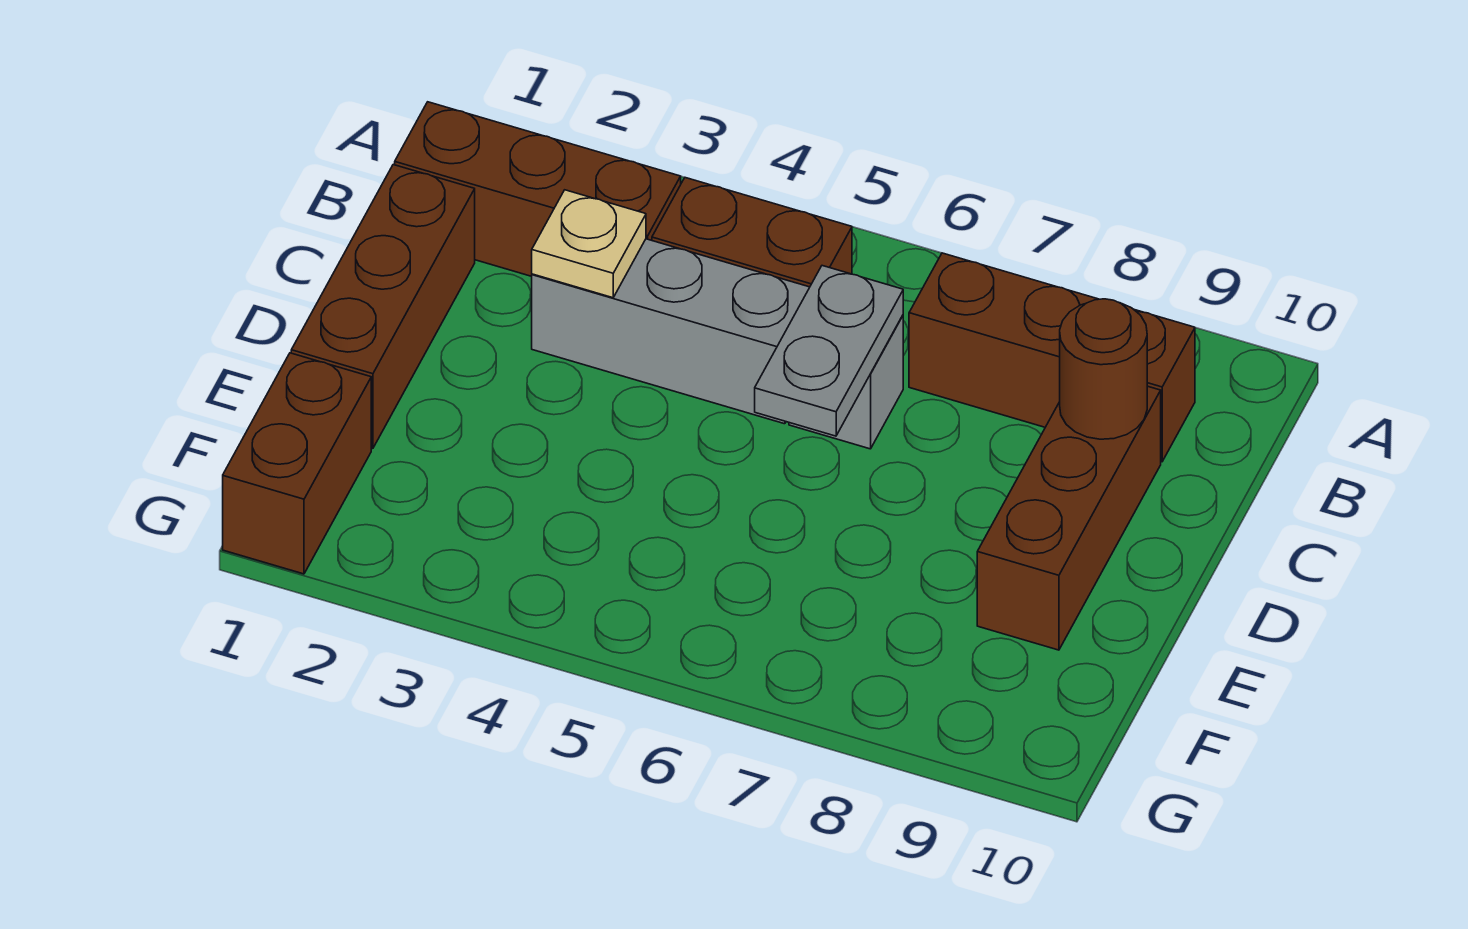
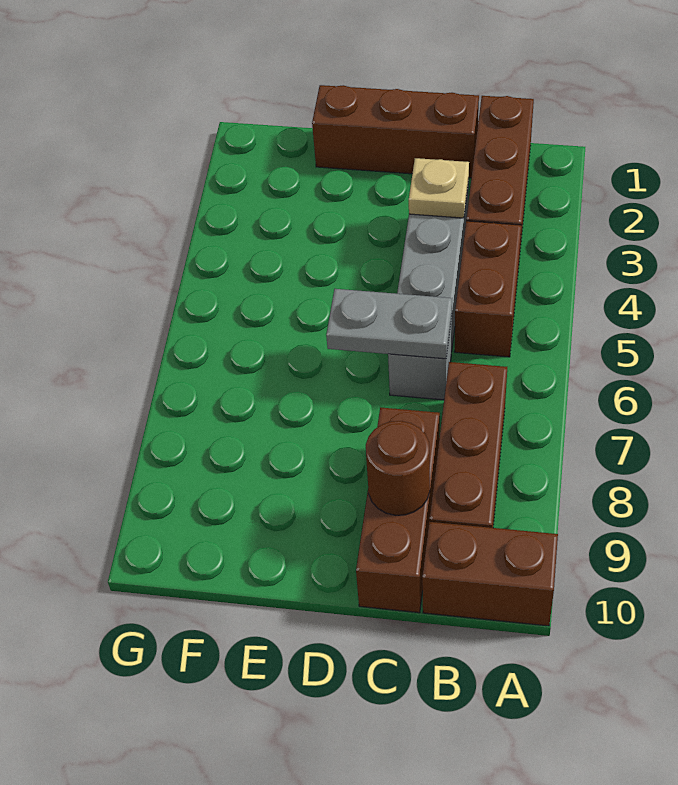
brown 1x3 brick [977,386,1161,650] -> brown 1x3 brick turned to [356,407,440,613]
brown 1x2 brick [223,353,371,574] -> brown 1x2 brick moved to [422,522,558,626]

